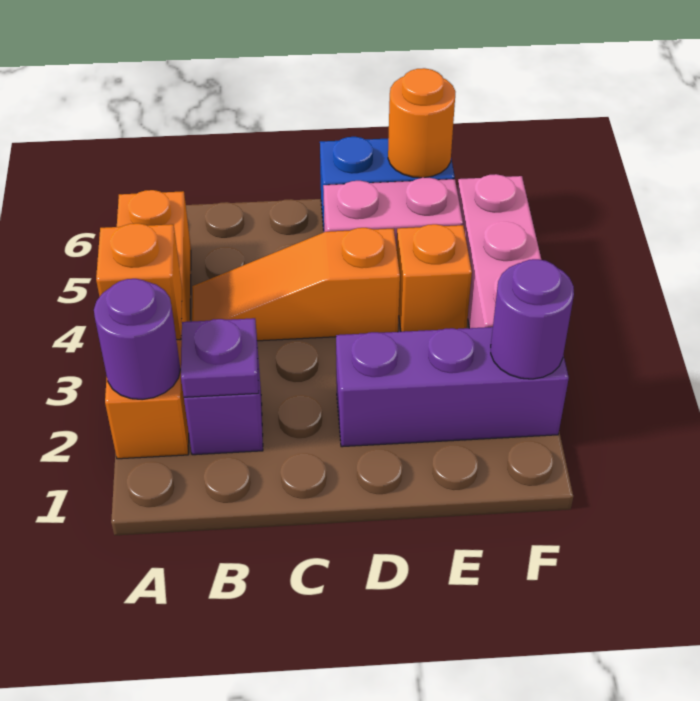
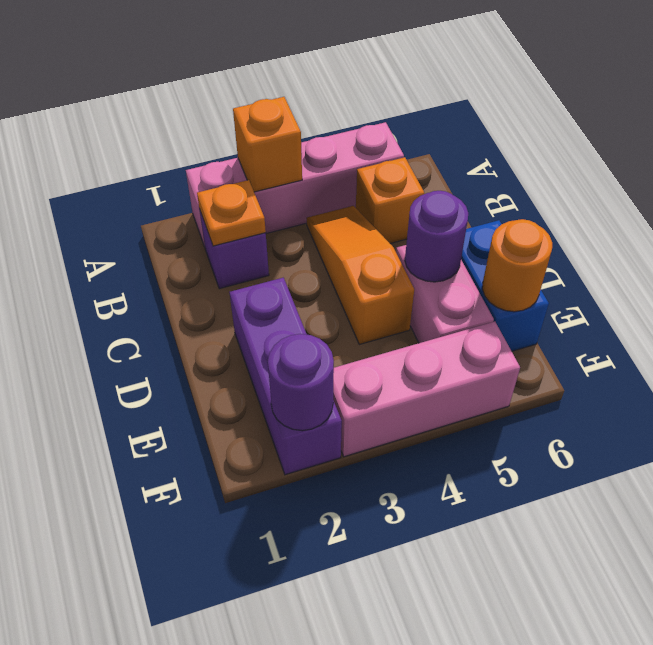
orange 1x4 brick [105,190,191,459] -> pink 1x4 brick [186,122,404,247]
purple 1x1 round brick [94,279,180,400] -> purple 1x1 round brick moved to [405,191,468,282]
purple 1x1 plate [181,318,259,397] -> orange 1x1 plate [197,180,266,246]
orange 1x1 brick [396,224,472,332] -> orange 1x1 brick moved to [356,157,424,243]

